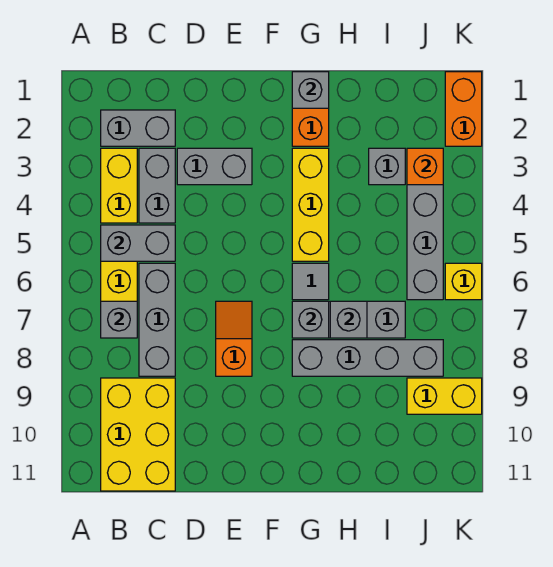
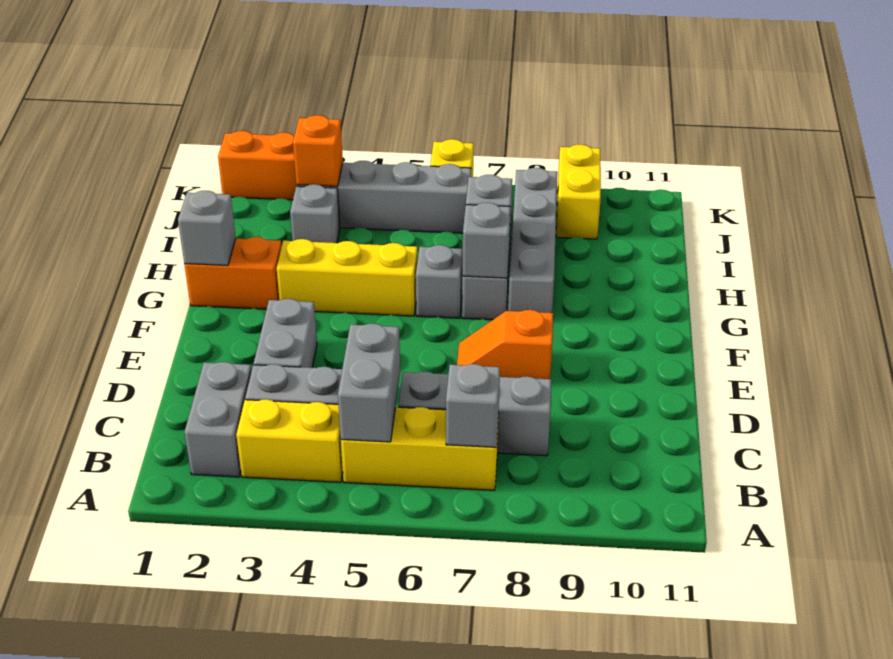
yellow 2x3 brick [101,378,175,491] -> none
grey 1x1 tile [292,263,329,300] -> grey 1x1 brick [416,245,463,318]

